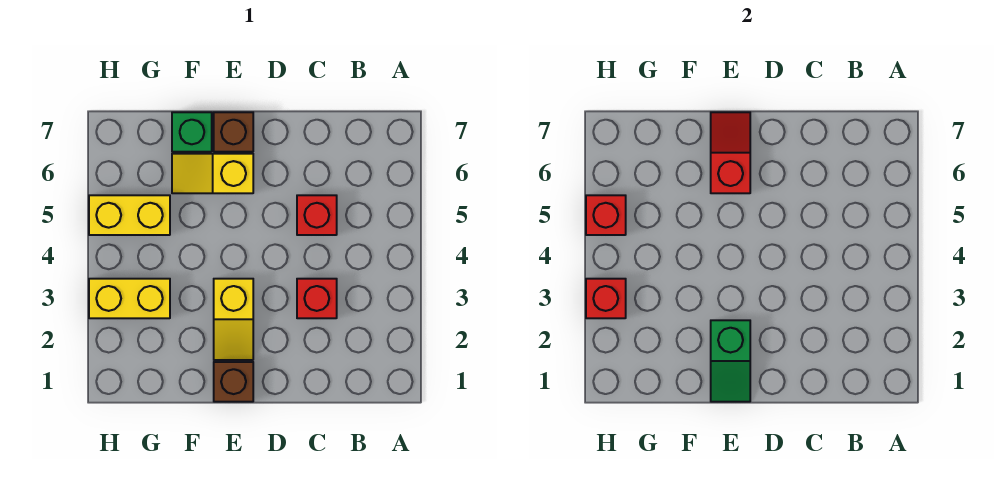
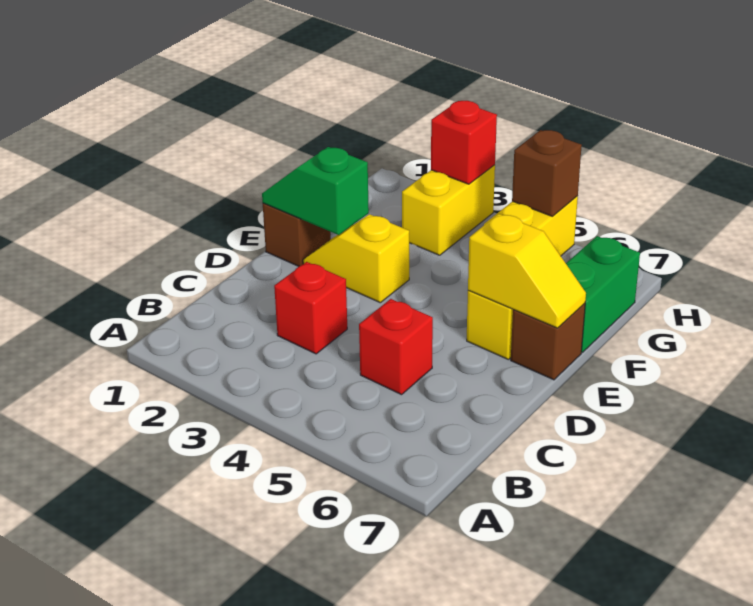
red 1x2 slope [711,112,750,193] -> yellow 1x2 slope [468,214,586,328]
green 1x1 brick [172,112,212,152] -> green 1x2 brick [566,236,640,352]
red 1x1 brick [586,195,626,235] -> brown 1x1 brick [512,130,582,217]

